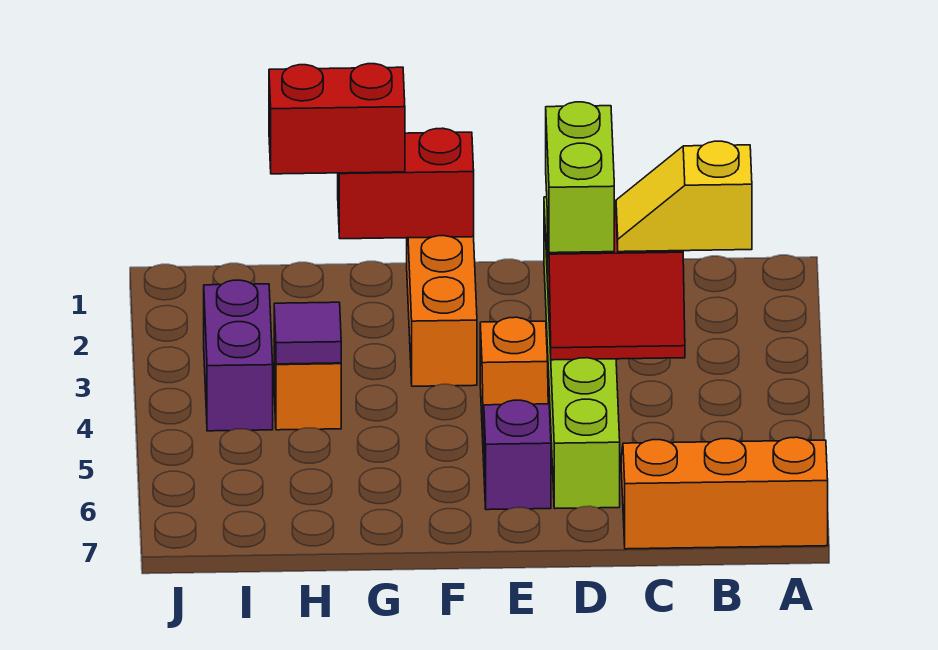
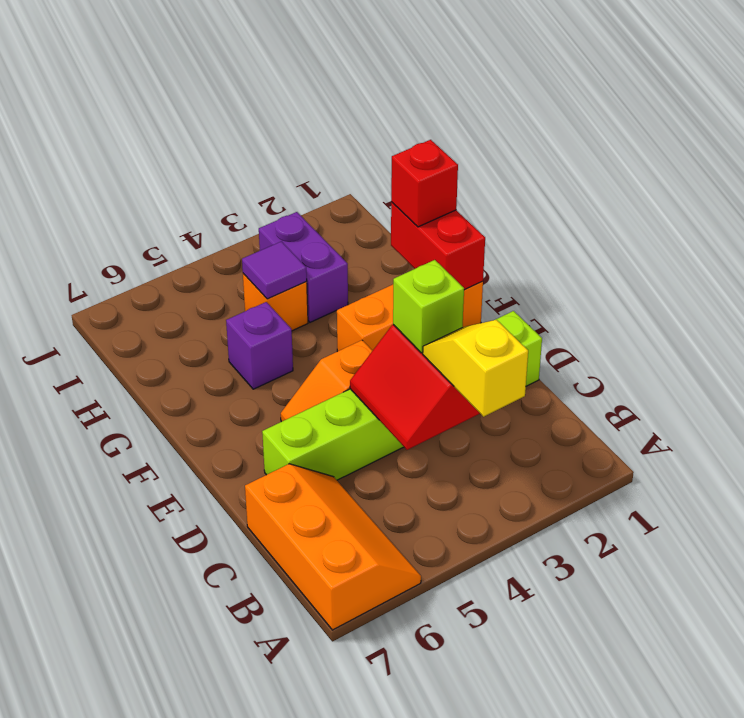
lime 1x2 brick [546,102,614,253] -> lime 1x1 brick [393,260,464,353]
purple 1x1 brick [484,400,551,510] -> purple 1x1 brick moved to [226,302,293,389]
red 1x2 brick [269,64,405,174] -> red 1x1 brick [391,140,458,227]
purple 1x2 brick [204,280,273,431] -> purple 1x2 brick turned to [259,212,348,322]

